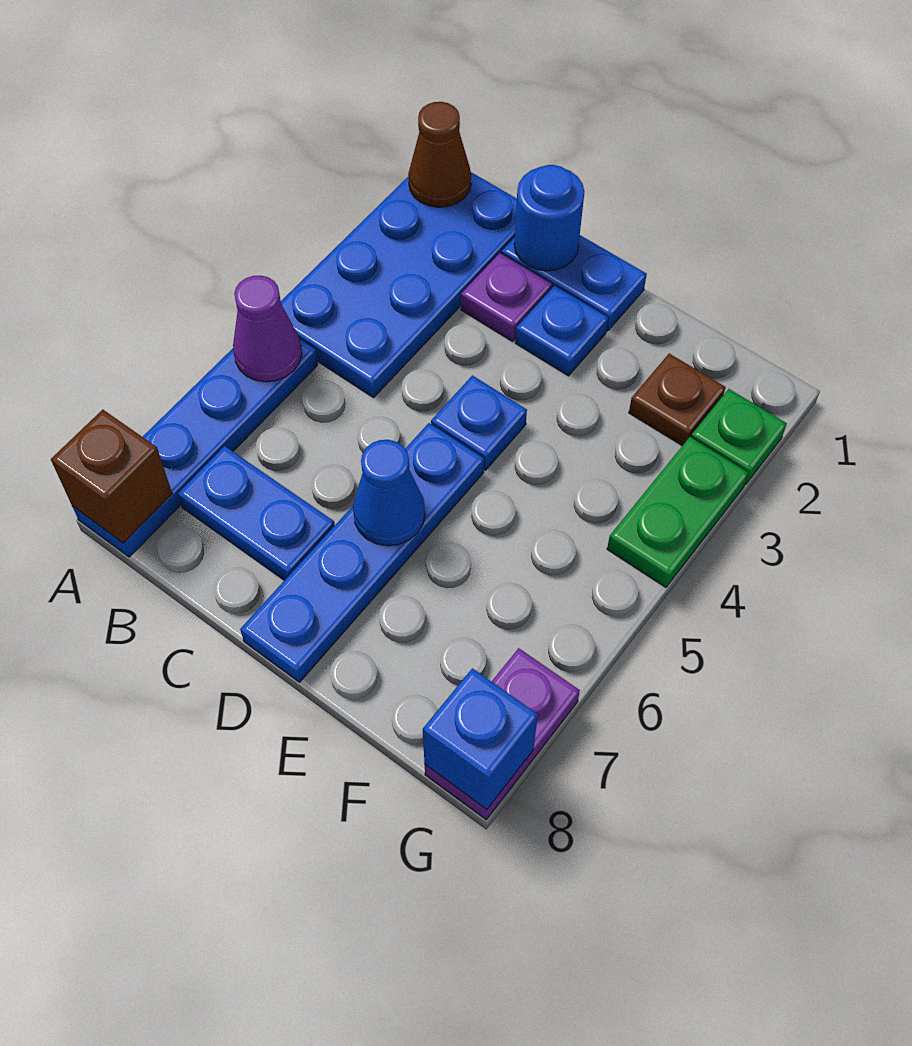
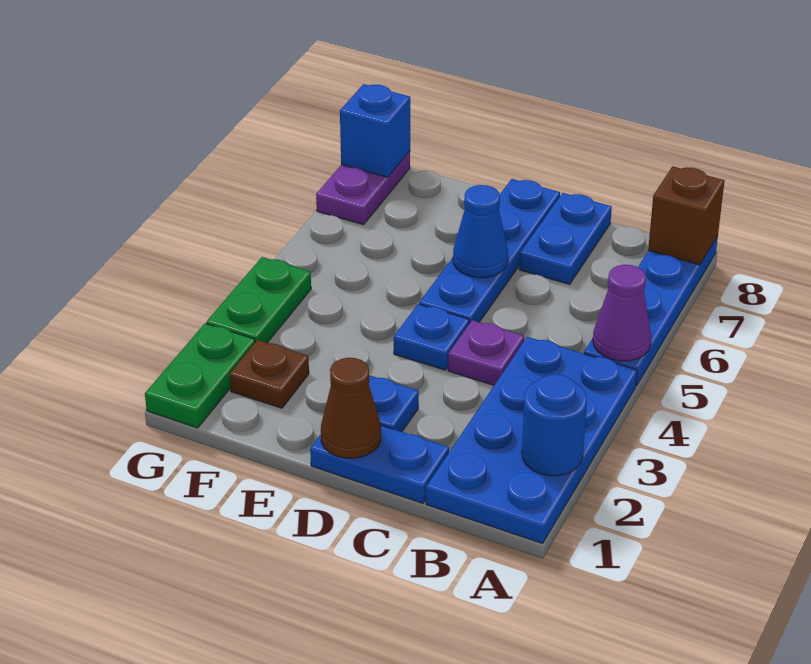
brown 1x1 cone [408,102,471,207] -> brown 1x1 cone moved to [321,358,381,458]
blue 1x2 plate [178,446,335,581] -> blue 1x2 plate turned to [519,193,612,284]
blue 1x1 round brick [514,165,584,271] -> blue 1x1 round brick moved to [522,374,587,476]
purple 1x1 plate [461,253,552,341] -> purple 1x1 plate moved to [448,320,524,385]
green 1x1 plate [691,389,787,485] -> green 1x2 plate [145,323,255,428]

